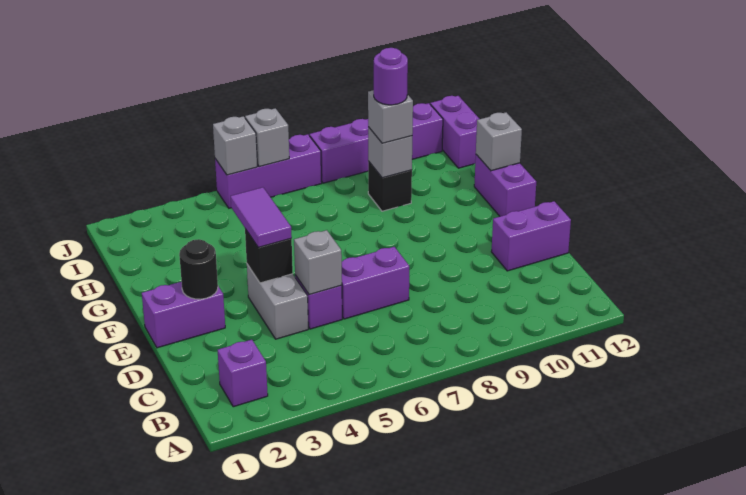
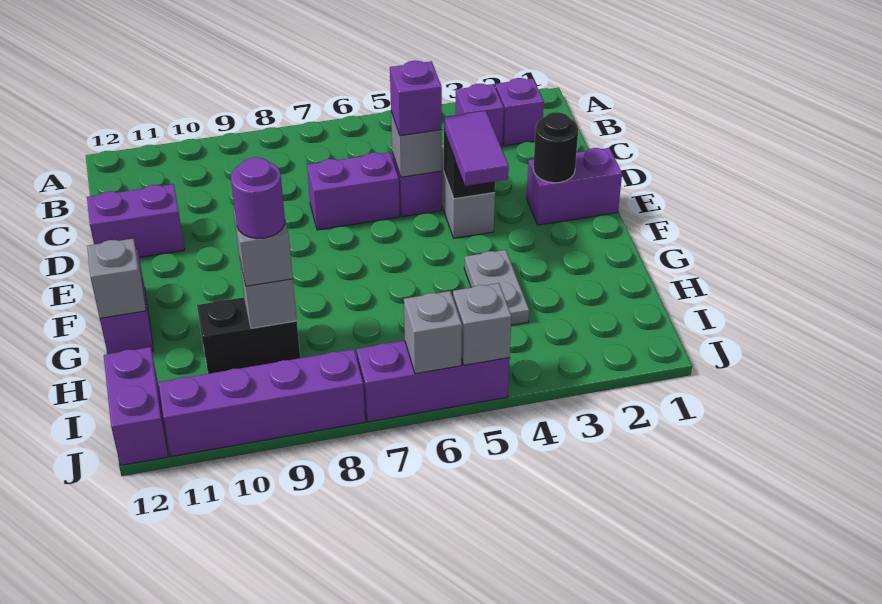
none -> purple 1x1 brick [456,84,504,146]
none -> purple 1x1 brick [390,61,442,136]
none -> grey 1x2 plate [464,250,529,325]
black 1x1 brick [368,161,412,211] -> black 1x2 brick [197,297,300,374]

